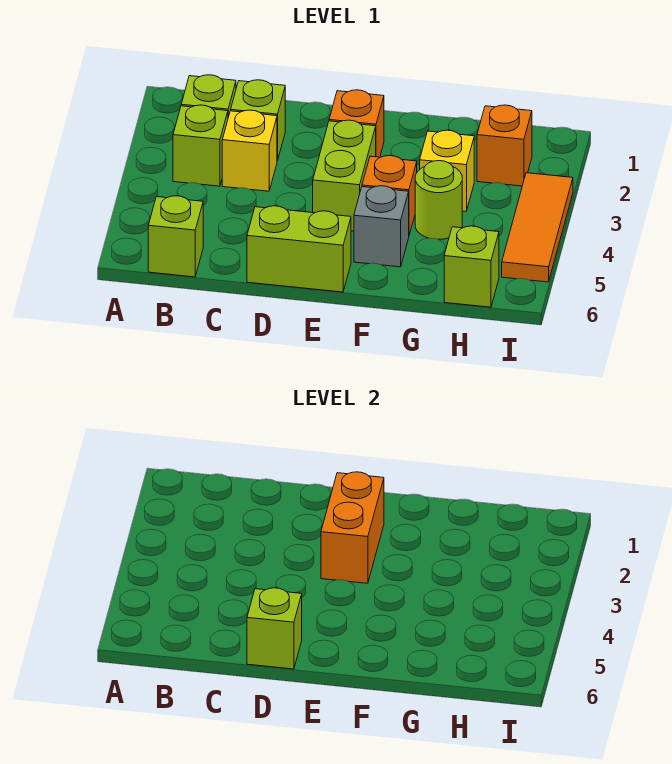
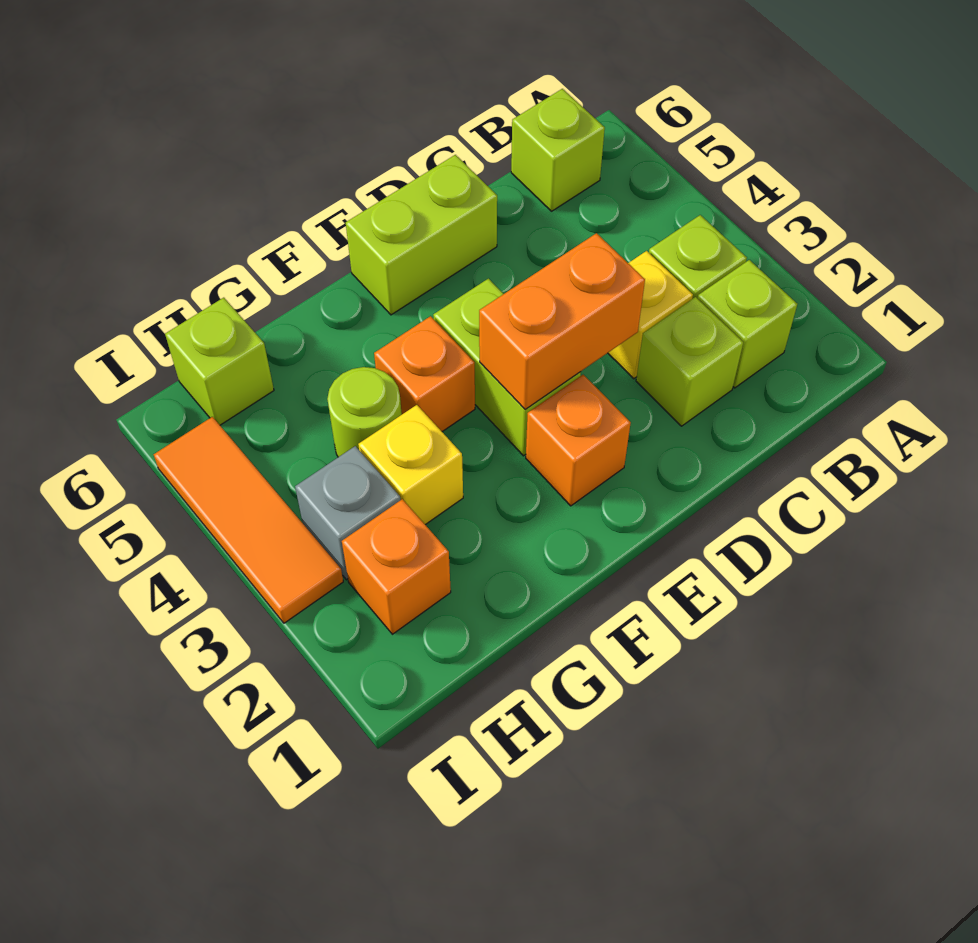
lime 1x1 brick [247,588,302,669] -> none
orange 1x2 brick [321,472,384,583] -> orange 1x2 brick turned to [479,233,645,410]
grey 1x1 brick [354,186,409,267] -> grey 1x1 brick moved to [295,446,400,580]

